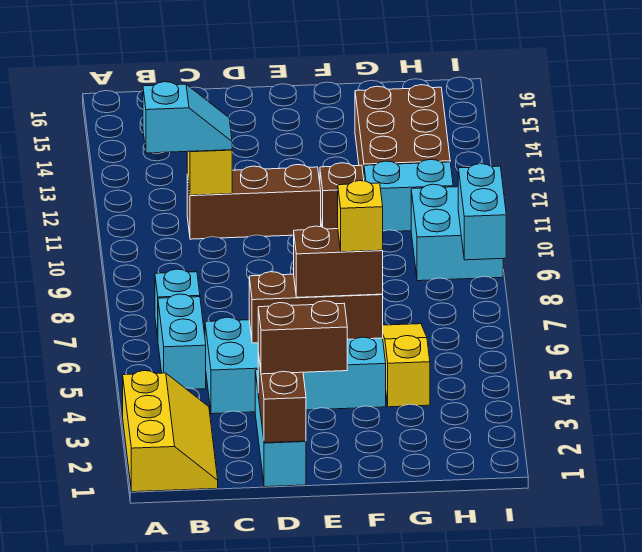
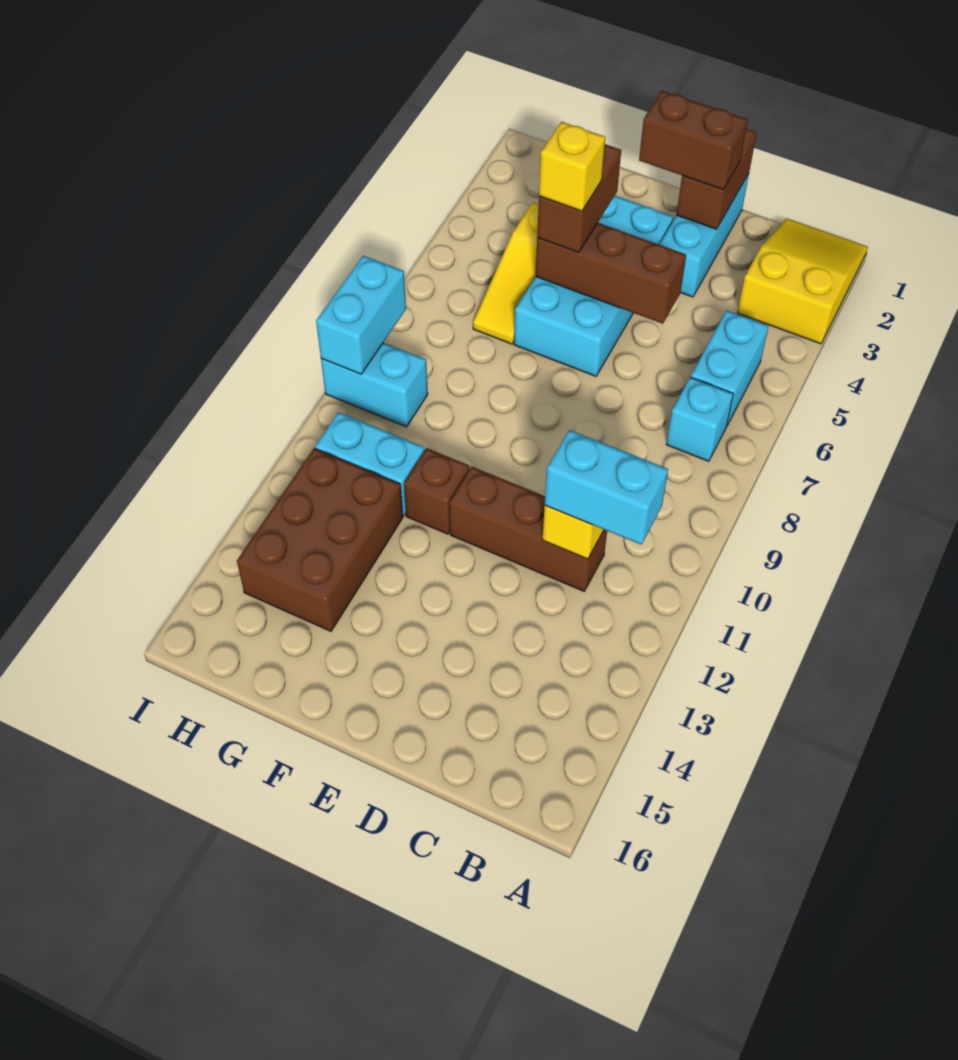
yellow 2x3 slope [123,371,218,492] -> yellow 2x3 slope turned to [737,219,868,344]
cyan 1x2 slope [143,82,232,153] -> cyan 1x2 brick [545,430,668,545]
cyan 2x4 brick [205,317,386,414] -> cyan 2x4 brick turned to [514,196,673,376]
brown 1x2 brick [294,226,383,297] -> brown 1x2 brick turned to [537,144,621,252]
cyan 2x2 brick [411,184,503,281] -> cyan 1x2 brick [321,343,428,427]

